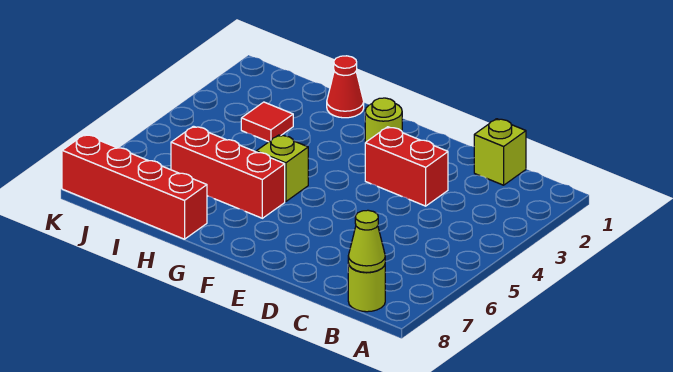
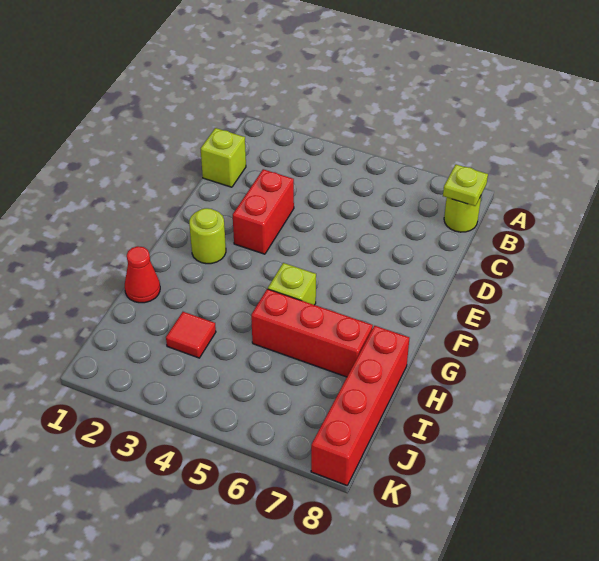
lime 1x1 cone [348,210,385,272] -> lime 1x1 plate [443,164,488,206]
red 1x3 brick [171,126,285,218] -> red 1x3 brick turned to [251,289,373,377]

